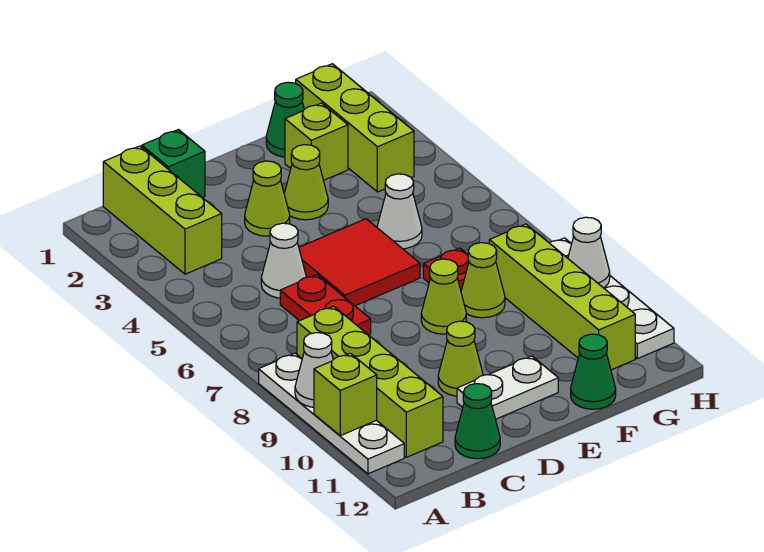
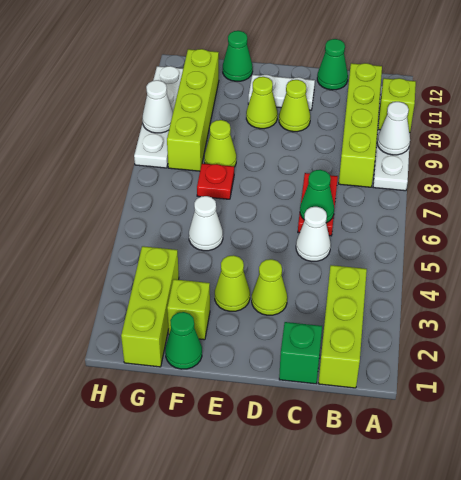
none -> green 1x1 cone [300,170,334,223]
red 2x2 tile [299,219,420,306] -> none
lime 1x1 cone [421,259,466,334] -> lime 1x1 cone moved to [246,77,278,129]

